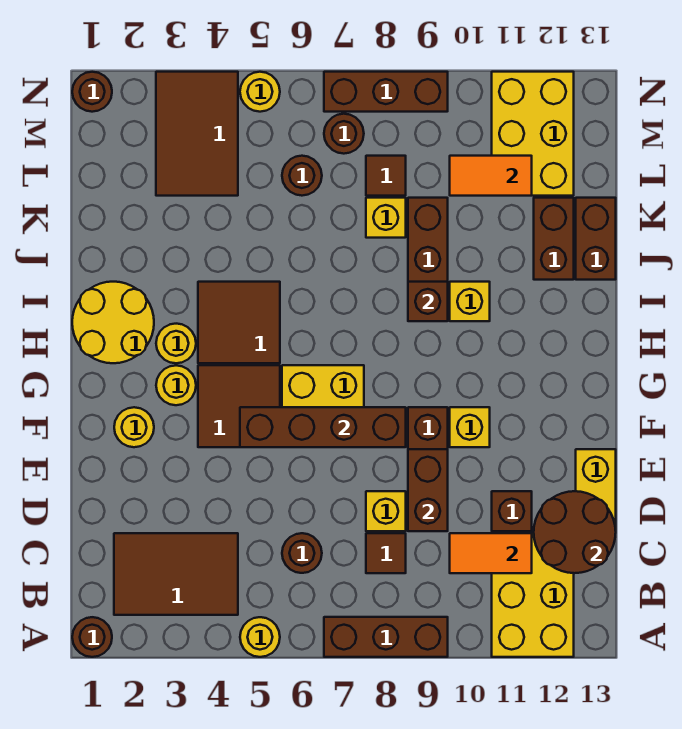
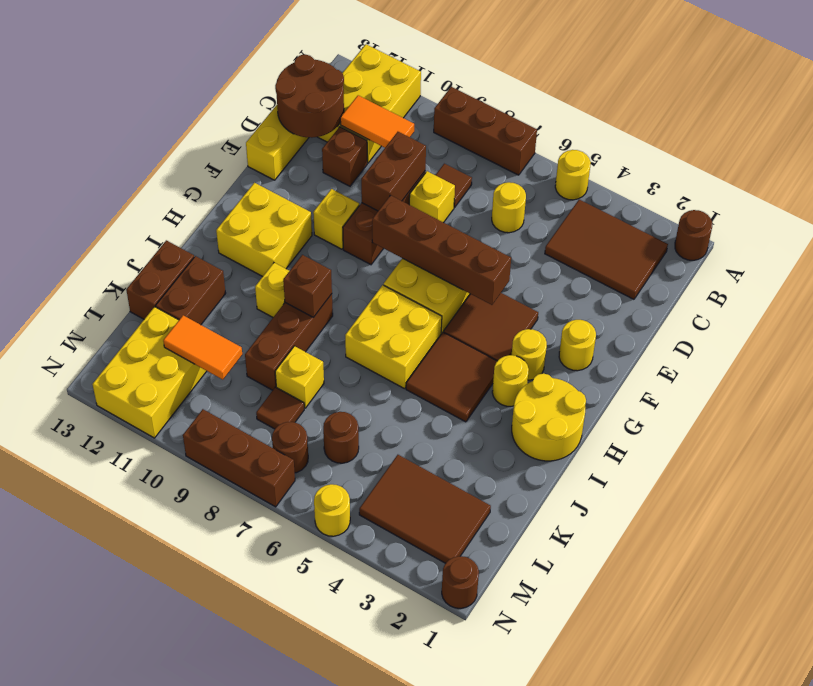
brown 1x1 round brick [282,533,322,573] -> yellow 1x1 round brick [492,182,526,233]
none -> yellow 2x2 brick [216,183,312,277]
none -> yellow 2x2 brick [345,285,442,389]
brown 2x3 tile [156,72,238,196] -> brown 2x3 tile turned to [359,455,491,563]

